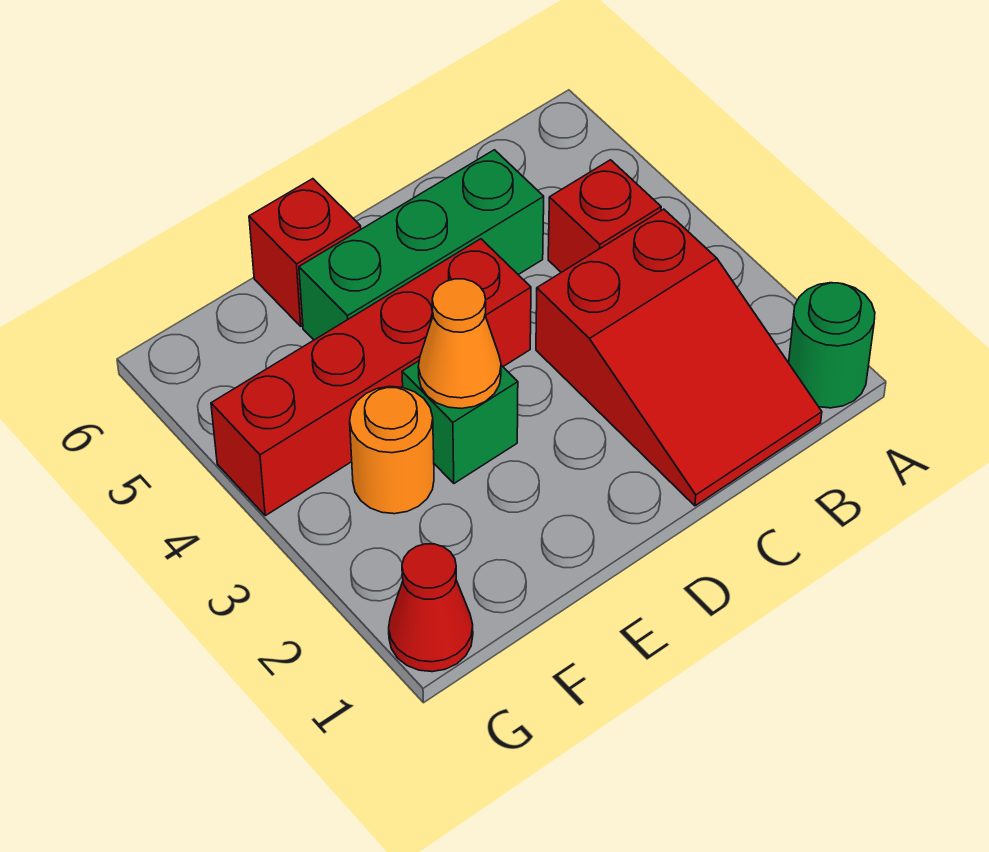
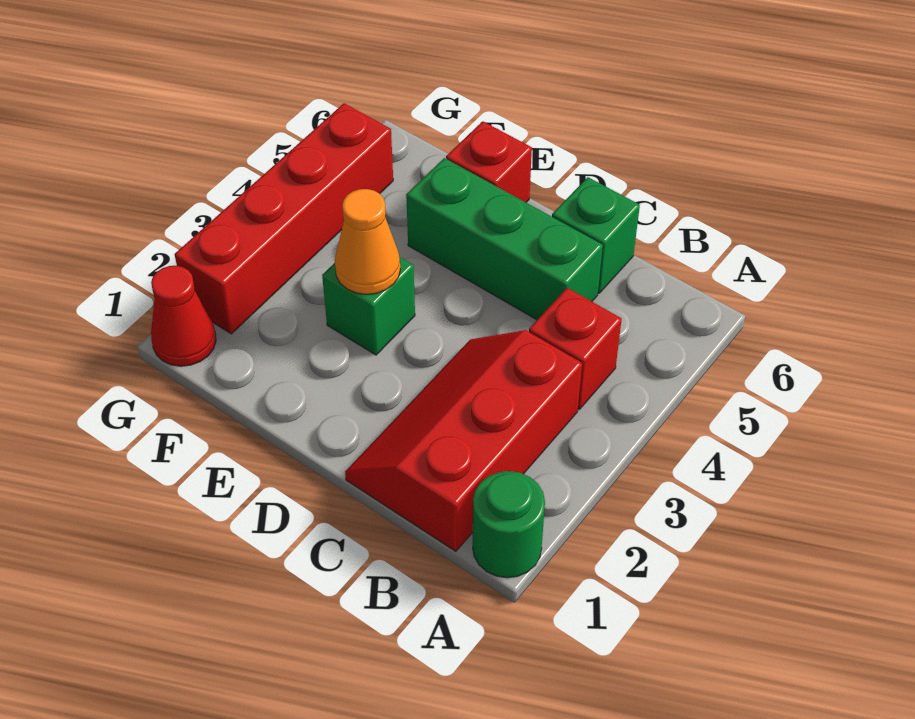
red 2x3 slope [536,209,822,506] -> red 2x3 slope turned to [345,330,582,551]
none -> green 1x1 brick [552,177,640,293]
red 1x4 brick [211,239,531,516] -> red 1x4 brick turned to [175,103,393,334]
orange 1x1 round brick [350,386,434,514] -> none

